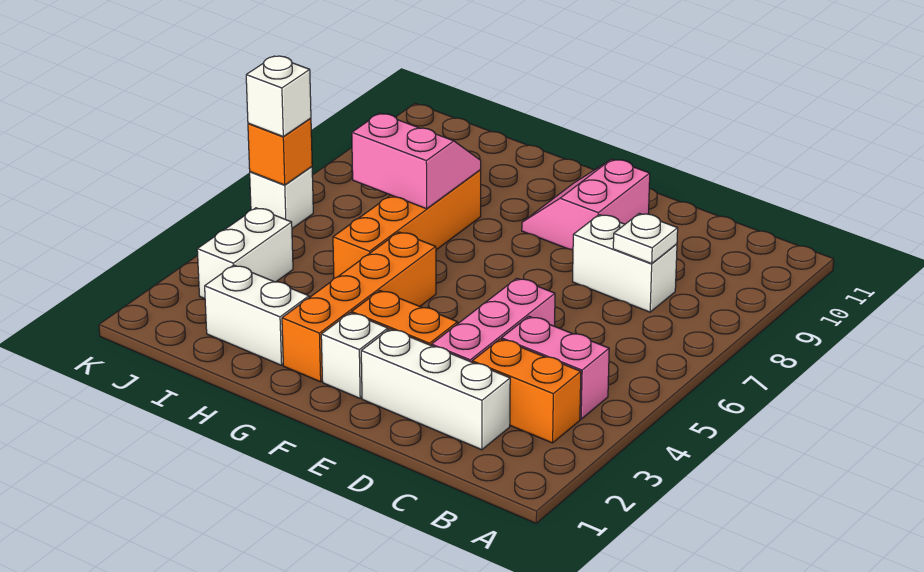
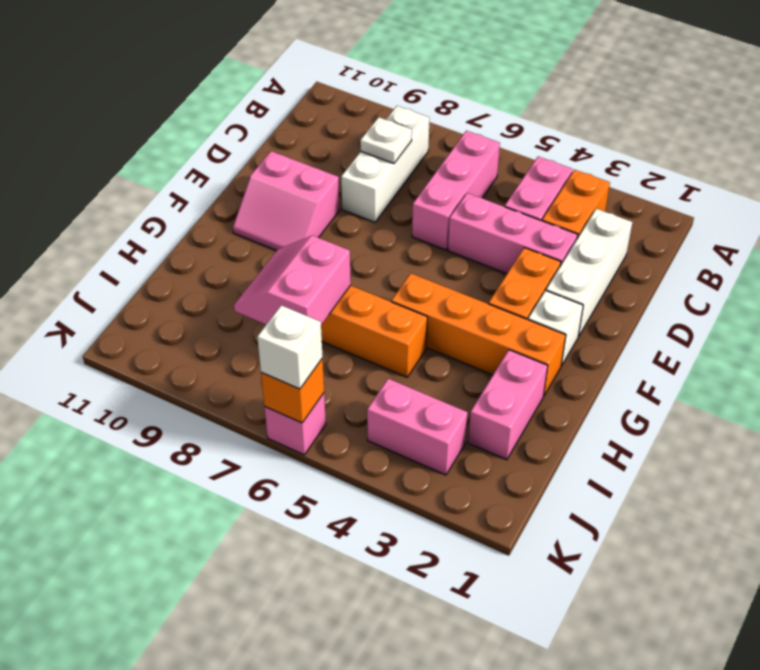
none -> pink 1x3 brick [412,131,500,250]
white 1x2 brick [573,215,677,312] -> white 1x3 brick [341,106,430,222]
white 1x2 brick [205,265,309,365] -> pink 1x2 brick [468,350,548,460]
white 1x2 brick [197,208,293,299] -> pink 1x2 brick [367,379,468,475]
white 1x1 brick [250,167,313,228] -> pink 1x1 brick [264,393,326,455]

